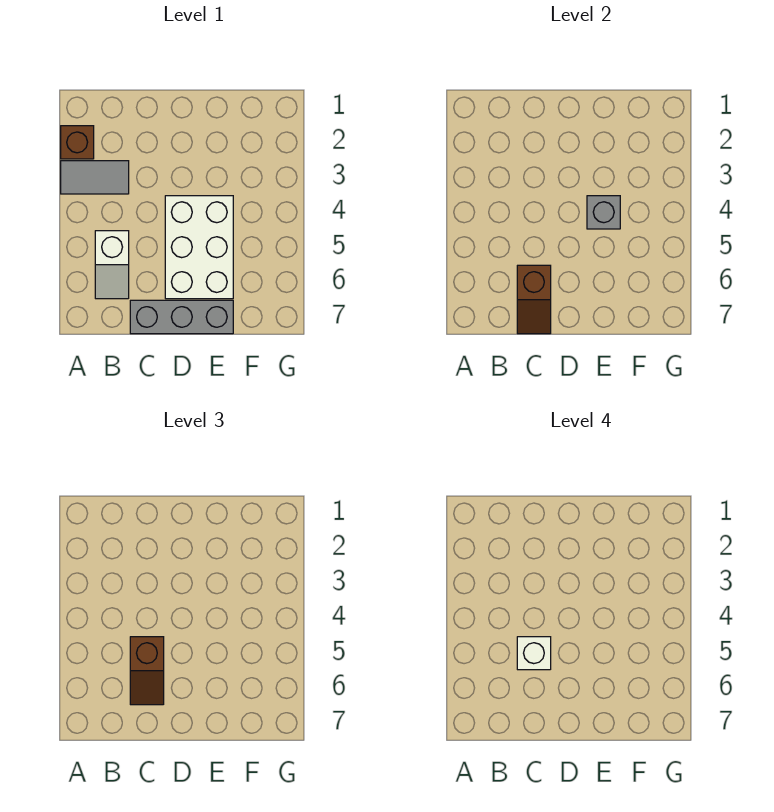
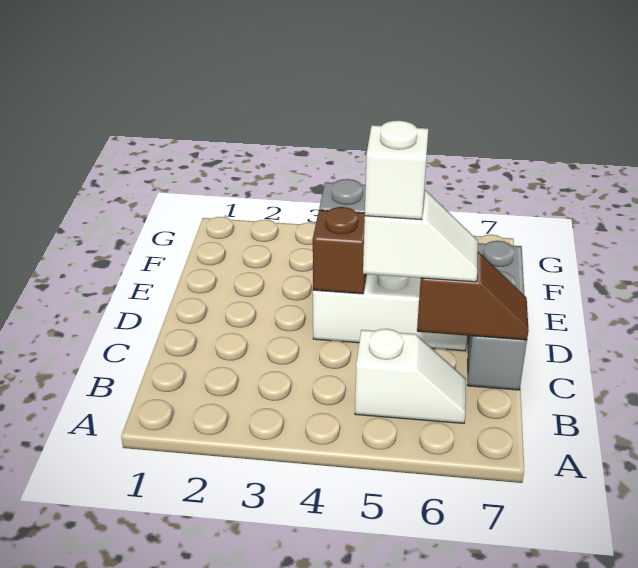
brown 1x1 brick [61,126,94,159] -> brown 1x1 brick moved to [313,207,366,294]
grey 1x2 tile [61,161,129,194] -> none
brown 1x2 slope [130,637,164,705] -> white 1x2 slope [363,190,478,282]

